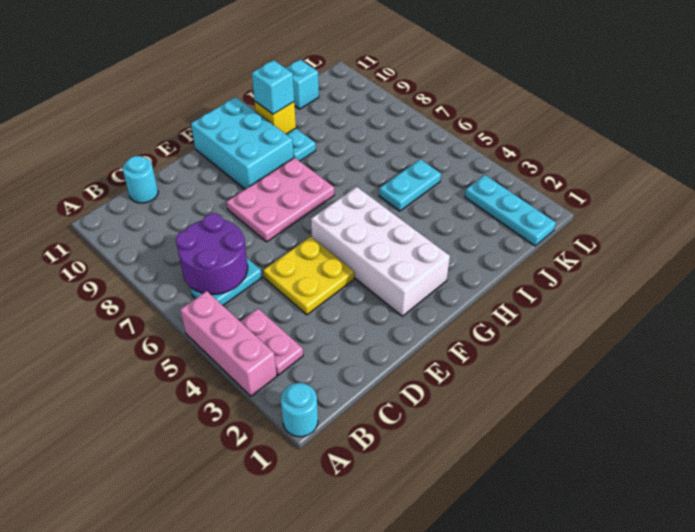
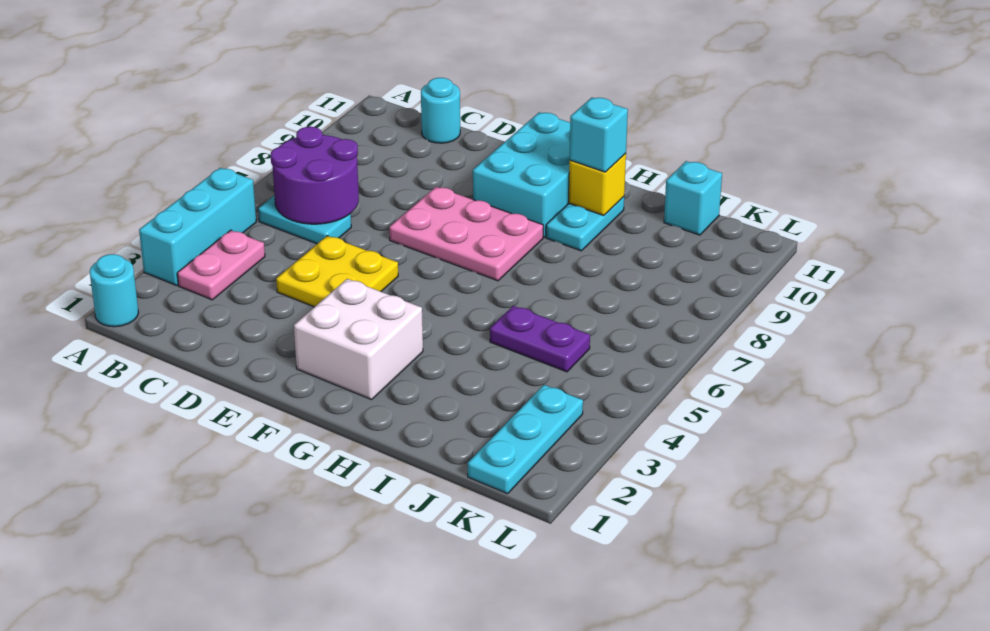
pink 1x3 brick [180,291,277,396] -> cyan 1x3 brick [139,168,256,286]
white 2x4 brick [311,187,450,316] -> white 2x2 brick [294,279,423,400]
cyan 1x2 plate [379,159,441,211] -> purple 1x2 plate [490,306,590,372]

